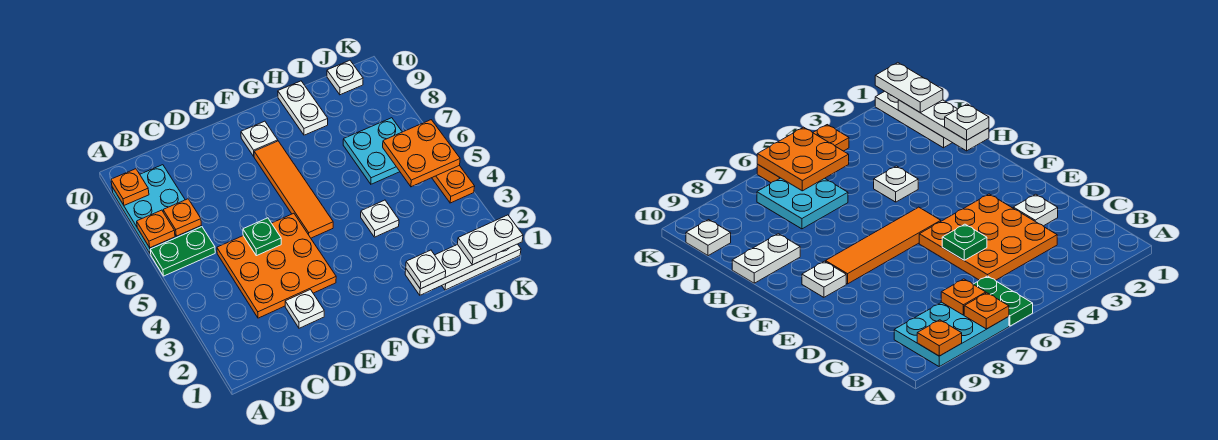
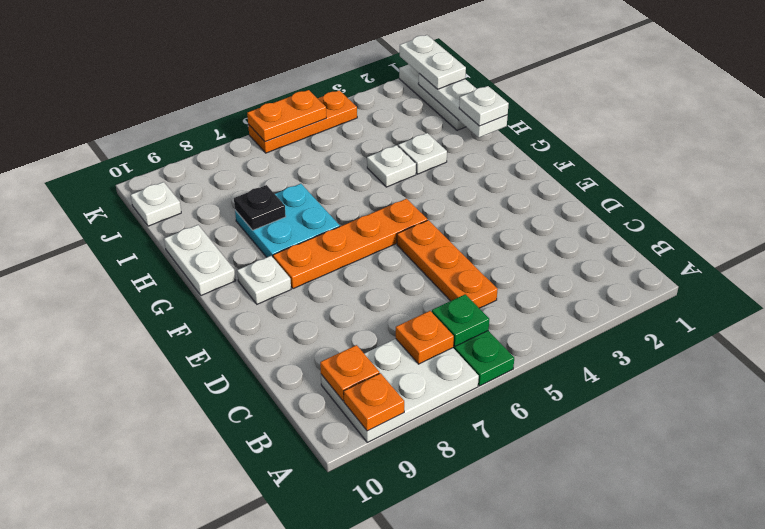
cyan 2x3 plate [112,165,202,255] -> white 2x3 plate [321,339,479,442]
orange 1x1 plate [137,210,175,248] -> orange 1x1 plate moved to [320,345,379,401]
orange 3x3 plate [217,213,336,318] -> orange 1x3 plate [397,220,498,308]
white 1x1 plate [285,290,324,328] -> white 1x1 plate moved to [398,133,447,174]
green 1x1 plate [243,218,281,256] -> green 1x1 plate moved to [432,294,489,346]
orange 1x4 tile [254,141,333,238] -> orange 1x4 plate [273,199,427,289]
none -> black 1x1 plate [234,185,286,230]
white 1x2 plate [278,81,328,135] -> white 1x2 plate turned to [164,225,236,295]
cyan 2x2 plate [343,118,402,184] -> cyan 2x2 plate moved to [235,184,340,257]
orange 2x2 plate [383,120,460,187] -> orange 1x2 plate [247,90,326,141]

